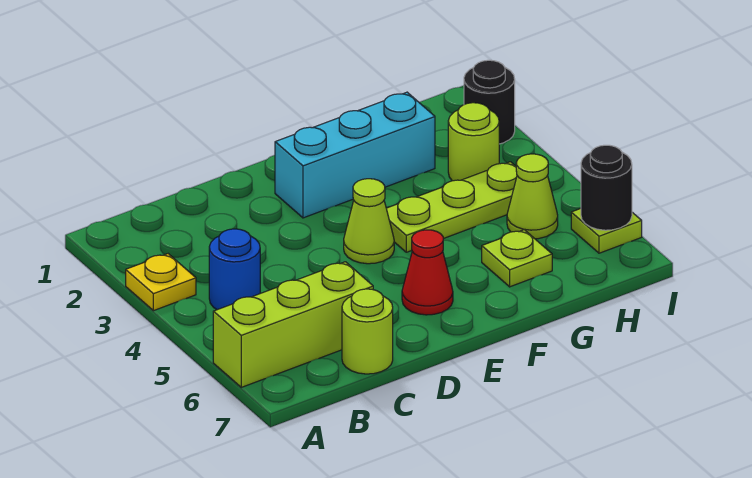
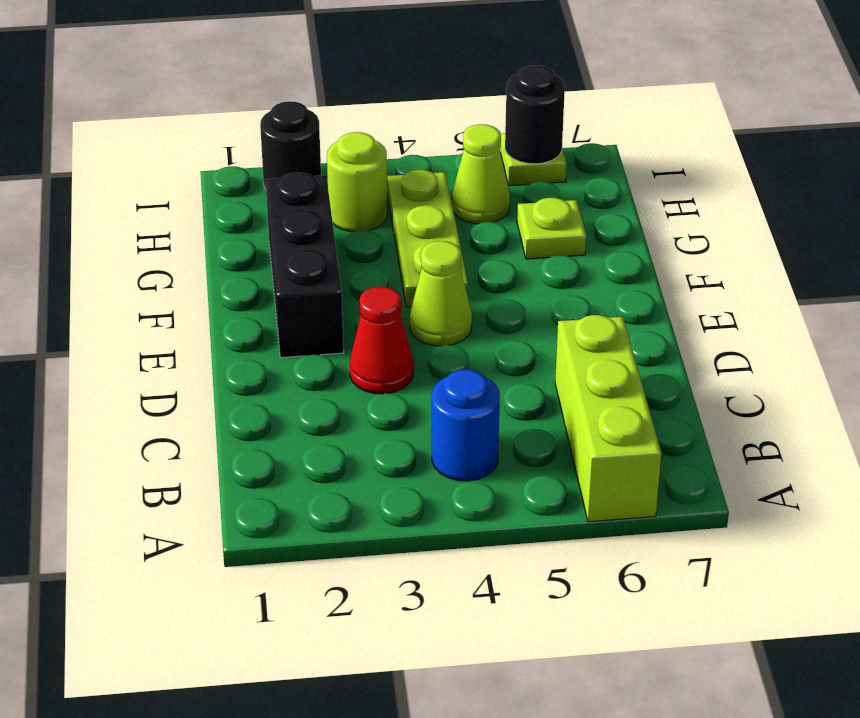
yellow 1x1 plate [126,254,196,311] -> none
lime 1x1 round brick [342,289,393,374] -> none
cyan 1x3 brick [275,92,435,218] -> black 1x3 brick [266,172,344,358]
red 1x1 cone [402,230,453,315] -> red 1x1 cone moved to [349,286,414,394]

